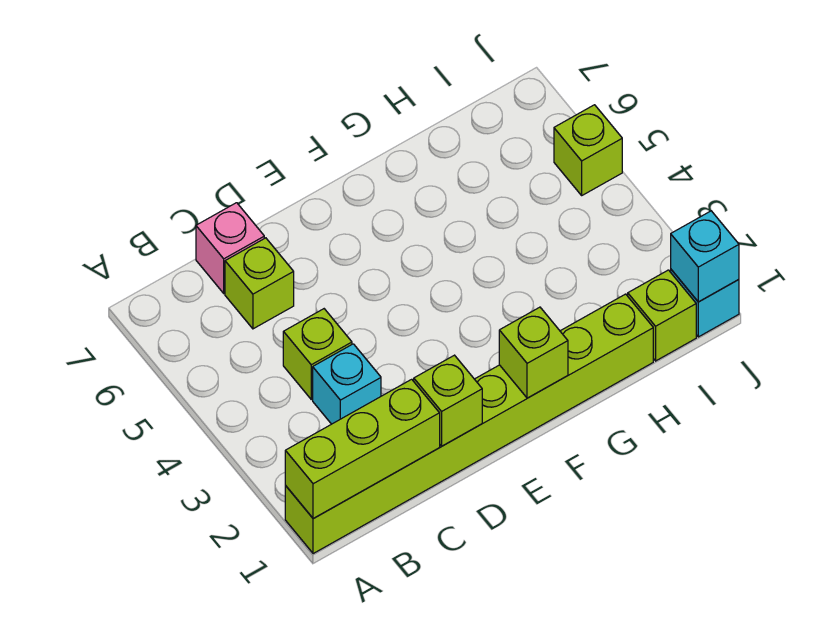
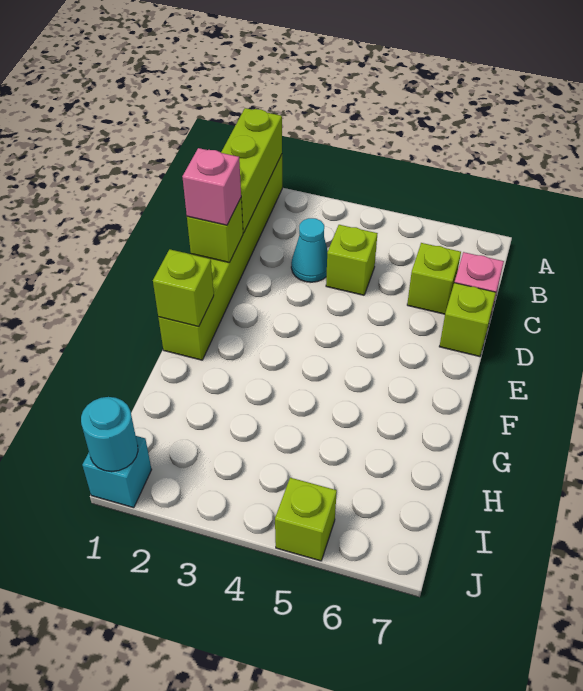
lime 1x8 brick [285,294,653,554] -> lime 1x6 brick [158,154,282,360]
cyan 1x1 brick [313,344,381,424] -> cyan 1x1 cone [291,218,328,282]
none -> pink 1x1 brick [182,148,241,225]
lime 1x1 brick [628,270,696,361] -> lime 1x1 brick moved to [439,283,496,357]
cyan 1x1 brick [671,211,739,302] -> cyan 1x1 round brick [81,397,138,472]

